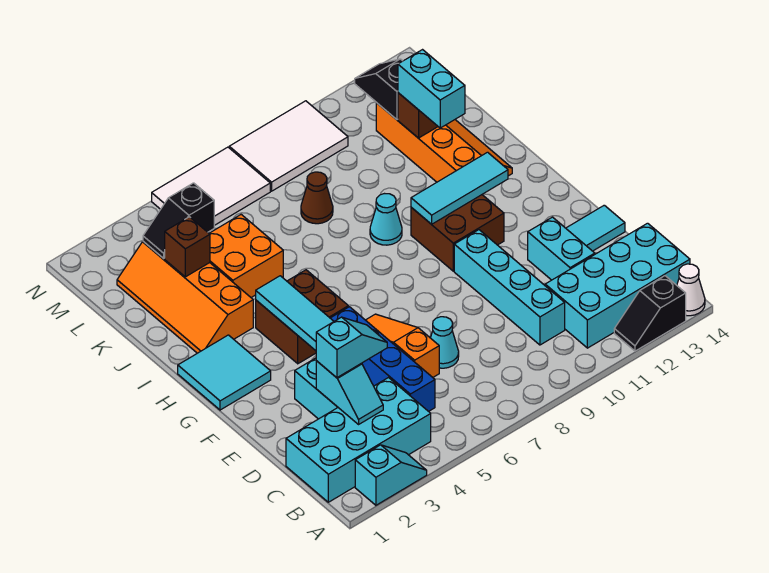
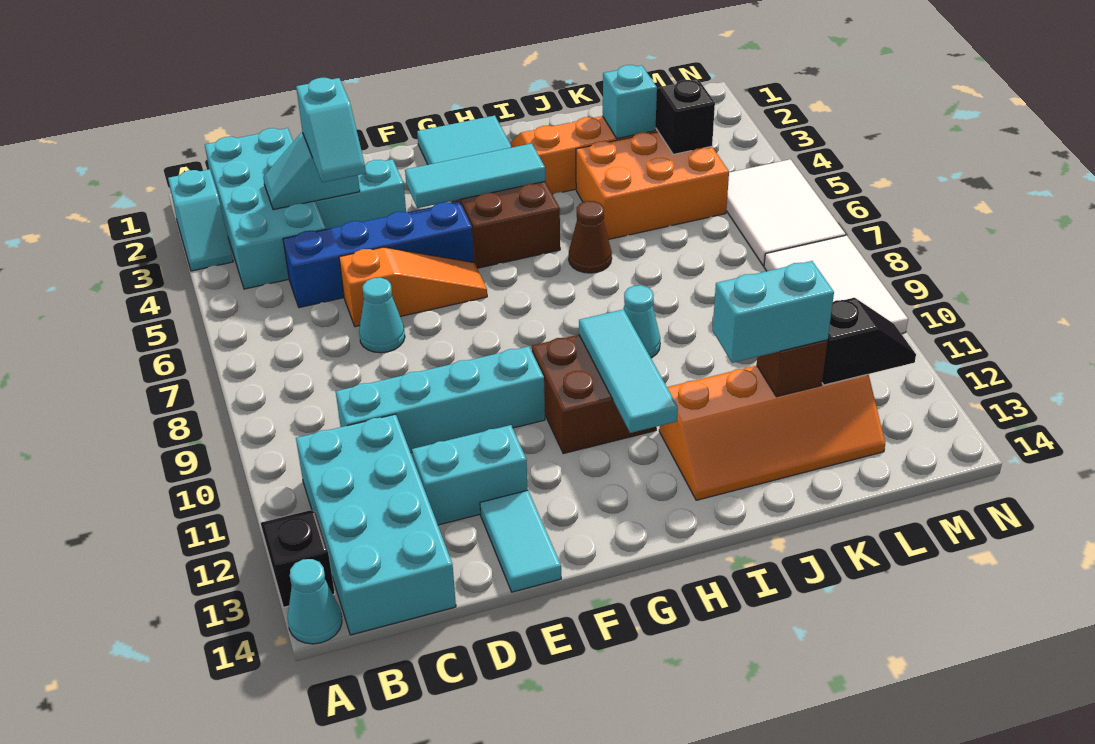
white 1x1 cone [677,264,705,316] -> cyan 1x1 cone [288,559,342,644]
orange 2x2 brick [209,215,283,297] -> orange 2x3 brick [576,132,729,239]
brown 1x1 brick [165,217,210,277] -> cyan 1x1 brick [603,65,657,139]
brown 1x1 cone [301,172,333,224] -> brown 1x1 cone moved to [569,201,612,273]

